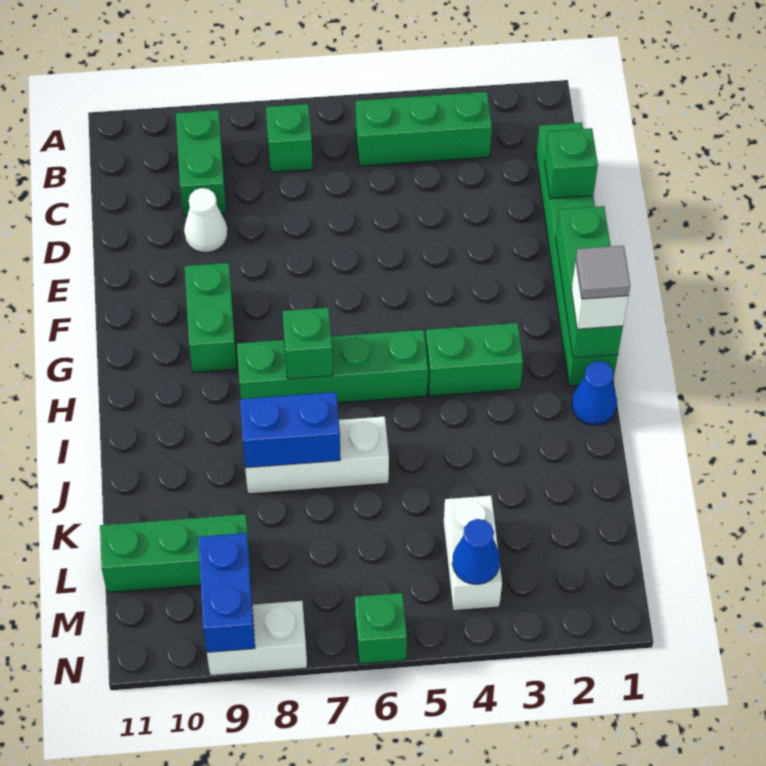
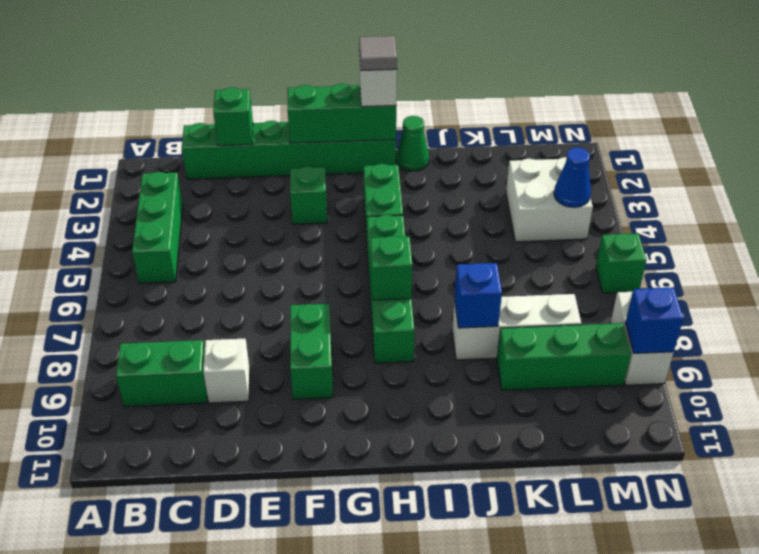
green 1x1 brick [266,104,313,172] -> green 1x1 brick moved to [290,166,327,224]
white 1x1 cone [184,188,228,252] -> white 1x1 brick [203,339,250,403]
green 1x2 brick [185,263,237,372] -> green 1x2 brick turned to [290,304,333,399]
blue 1x1 cone [572,361,617,425] -> green 1x1 cone [396,116,429,171]
white 1x3 brick [245,416,389,494] -> white 1x3 brick turned to [452,294,581,360]
blue 1x2 brick [240,392,340,468] -> blue 1x1 brick [455,263,502,328]
white 1x2 brick [443,496,502,611] -> white 2x2 brick [506,157,593,242]
green 1x3 brick [100,514,251,592] -> green 1x3 brick turned to [497,323,631,390]
blue 1x2 brick [198,533,255,652] -> blue 1x1 brick [625,287,683,353]

